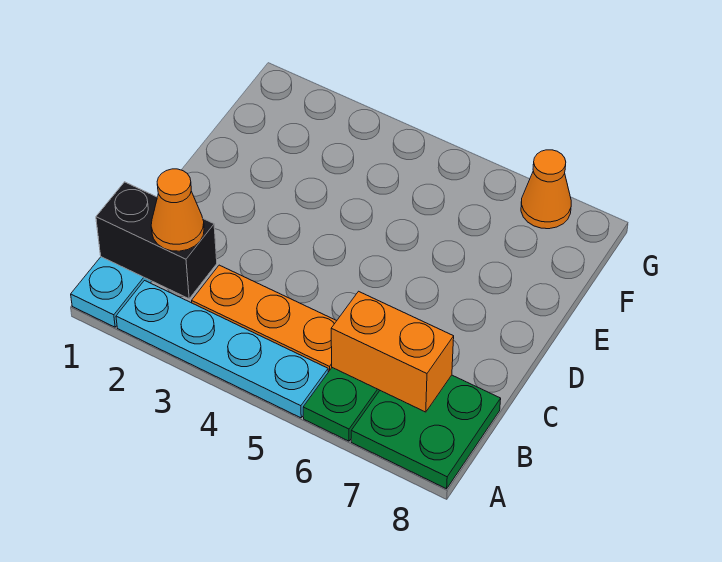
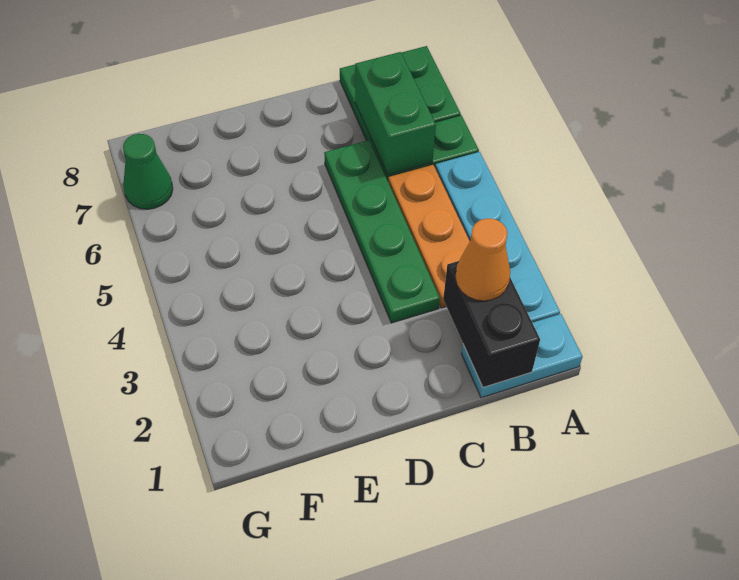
orange 1x2 brick [331,291,454,412] -> green 1x2 brick [355,52,436,175]
none -> green 1x4 plate [324,140,440,323]
orange 1x1 cone [521,150,571,229] -> green 1x1 cone [123,134,173,209]

